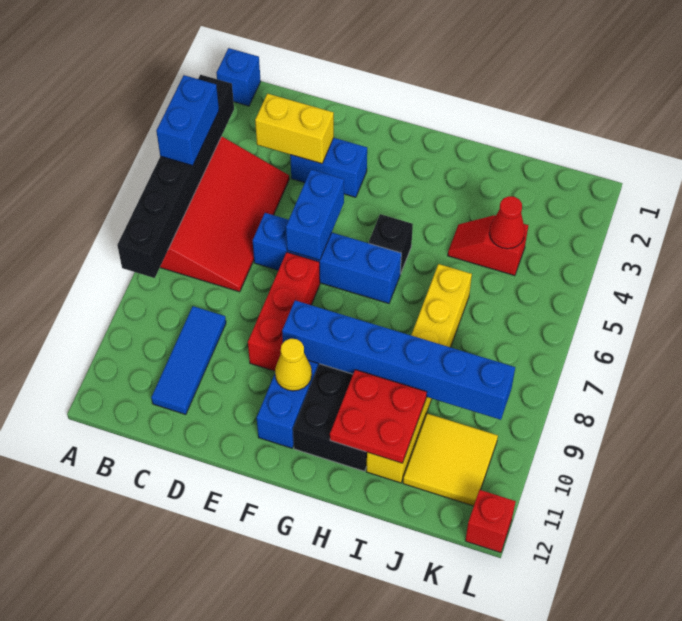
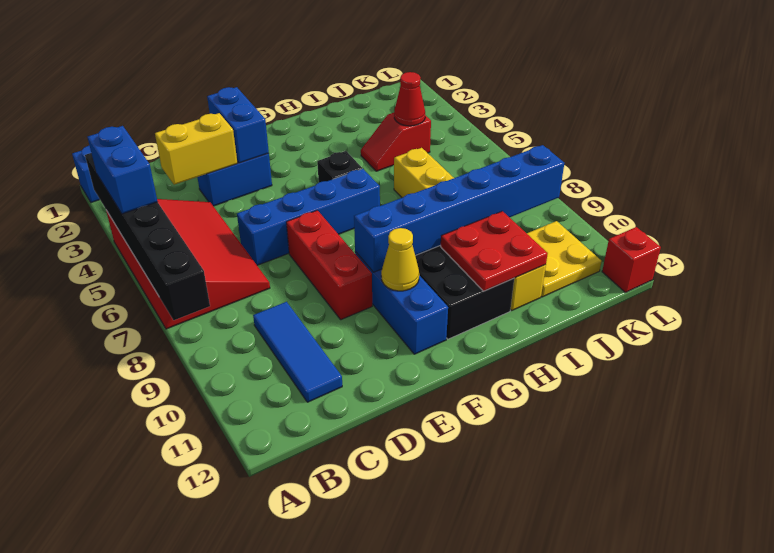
blue 1x2 brick [286,170,344,260] -> blue 1x2 brick moved to [207,87,269,163]
yellow 2x2 tile [403,414,498,506] -> yellow 2x2 plate [527,221,602,297]

